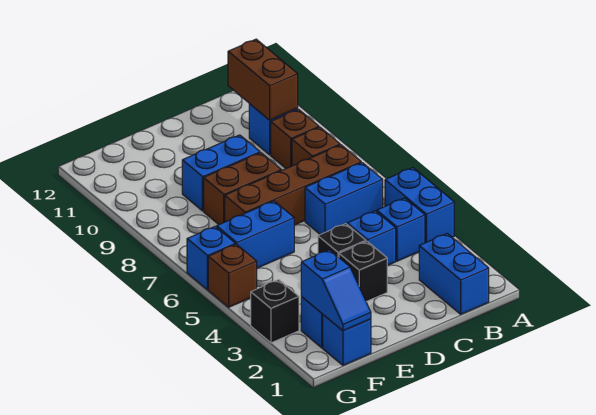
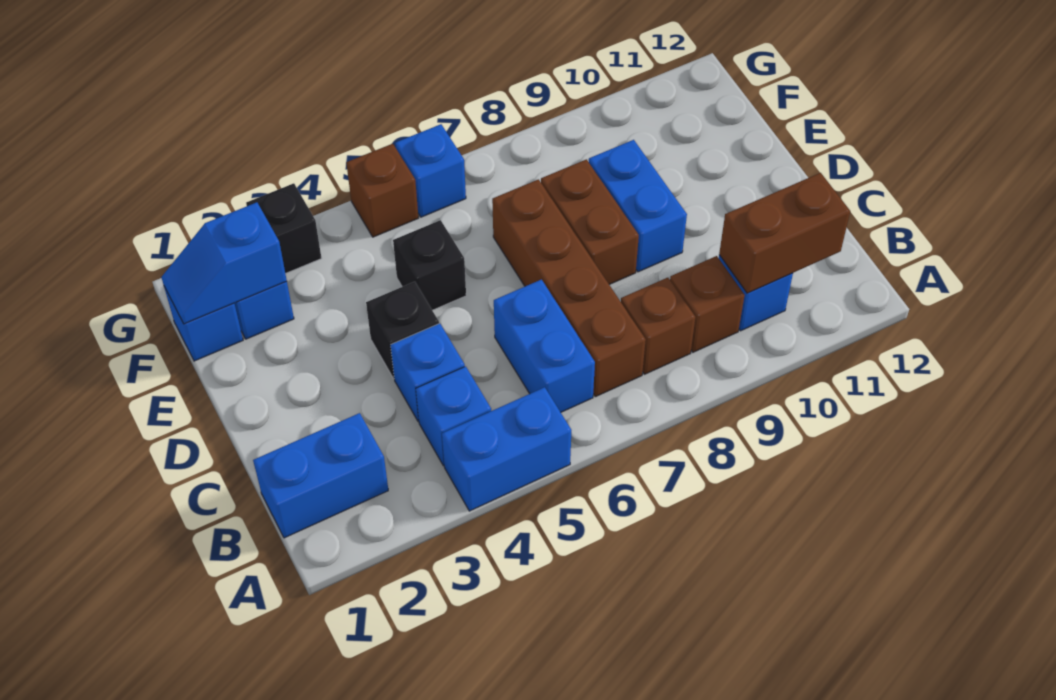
black 1x1 brick [339,241,387,302] -> black 1x1 brick moved to [393,220,466,310]
blue 1x2 brick [217,201,294,268] -> none

